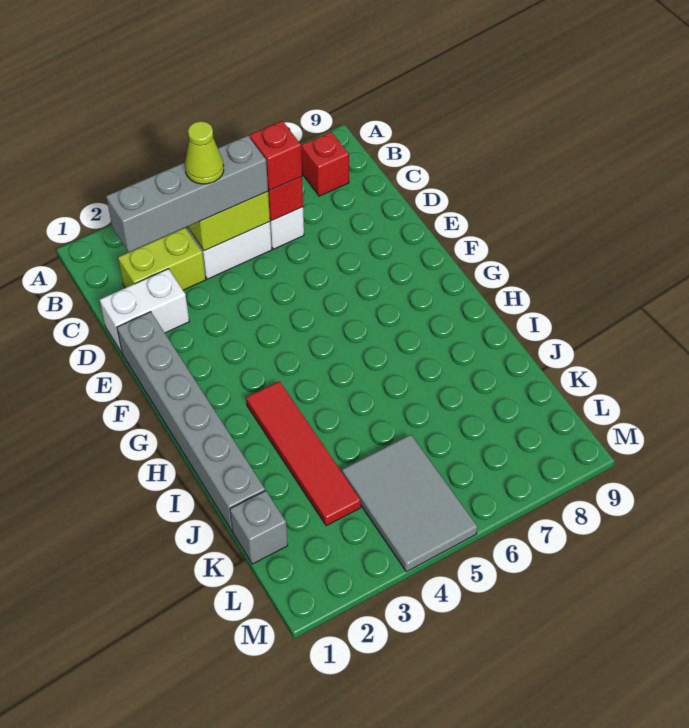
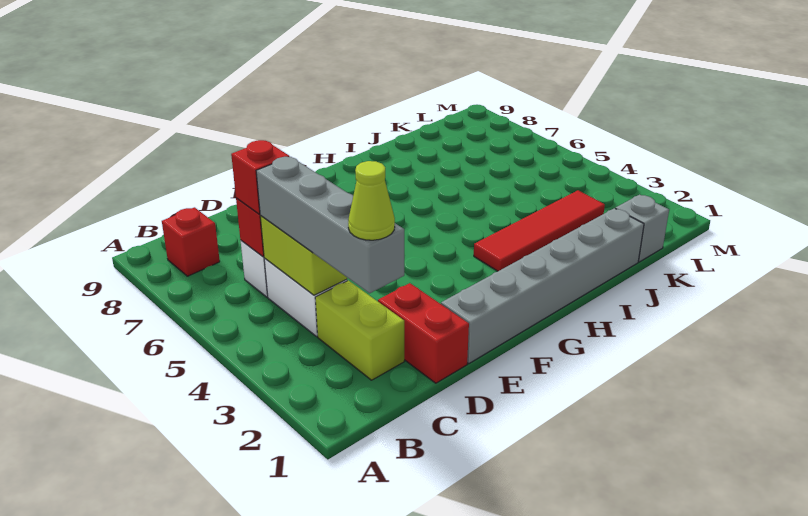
lime 1x1 cone [185,121,224,184] -> lime 1x1 cone moved to [348,161,395,240]
white 1x2 brick [100,269,189,353] -> red 1x2 brick [378,283,469,383]
grey 2x3 tile [342,435,477,572] -> none

